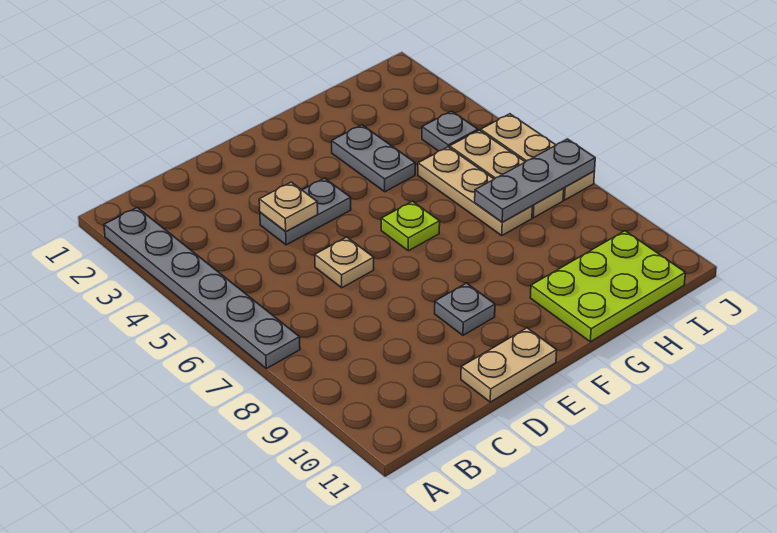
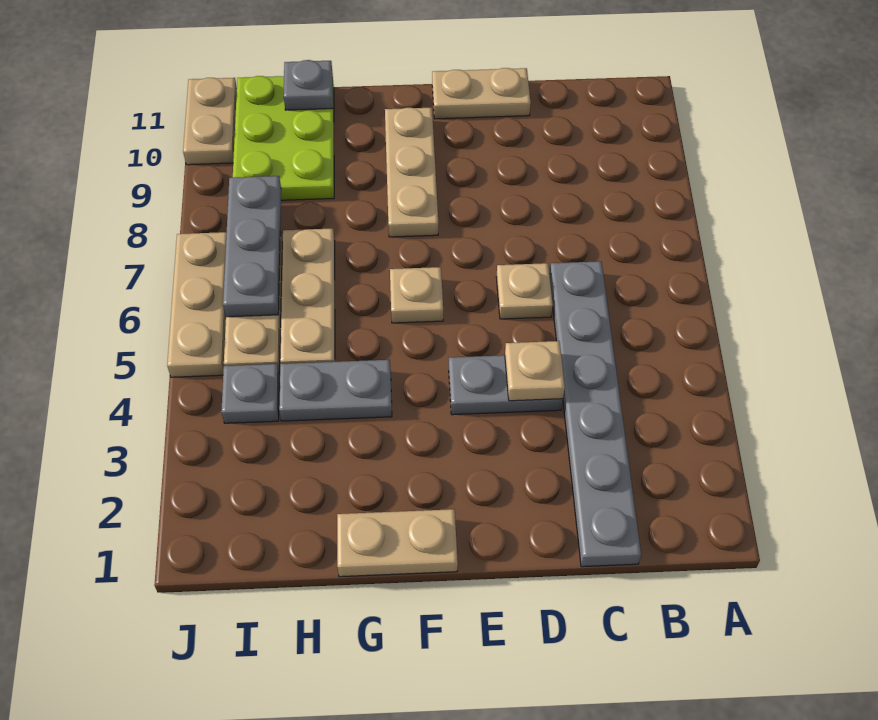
grey 1x6 plate [104,208,300,369] -> grey 1x6 plate moved to [549,261,641,567]
grey 1x1 plate [435,283,495,335] -> grey 1x1 plate moved to [284,60,333,110]
none -> tan 1x2 plate [337,509,458,577]
lime 1x1 plate [381,201,440,251] -> tan 1x1 plate [390,267,443,323]
none -> tan 1x3 plate [385,108,438,237]
grey 1x2 plate [332,125,415,192] -> grey 1x2 plate turned to [279,360,392,421]
lime 2x3 plate [530,231,685,342] -> lime 2x3 plate turned to [233,76,334,200]
grey 1x3 plate [475,139,595,222] -> grey 1x3 plate turned to [223,176,281,317]
none -> tan 1x2 plate [183,78,237,165]

